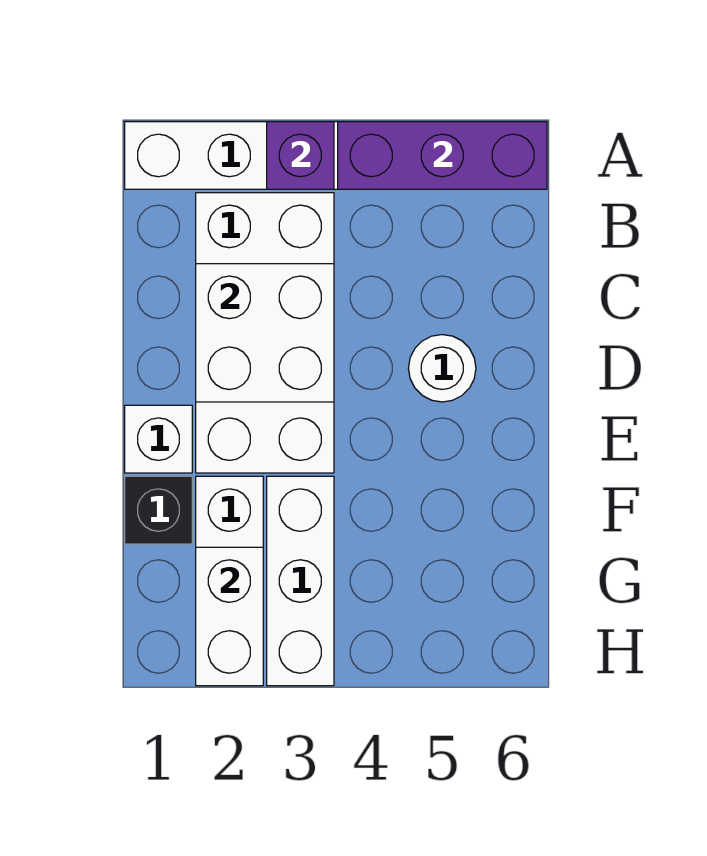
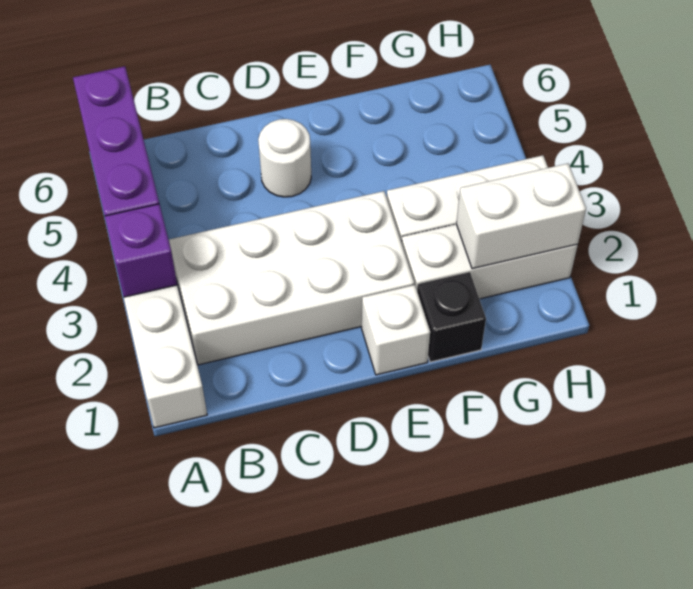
white 2x2 brick [196,264,334,402] -> none

